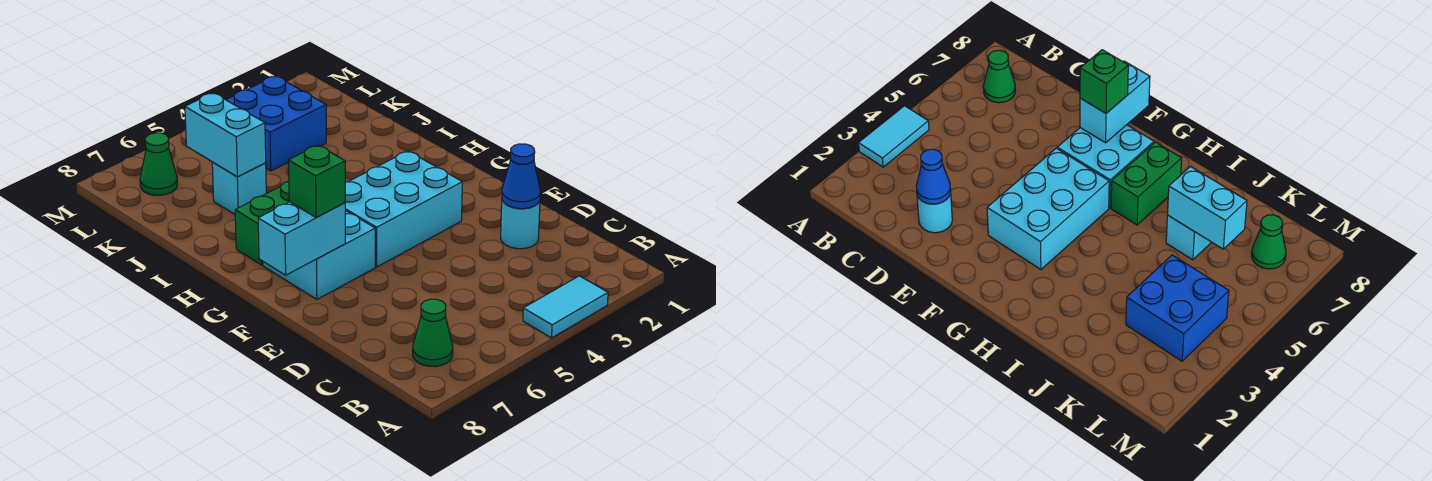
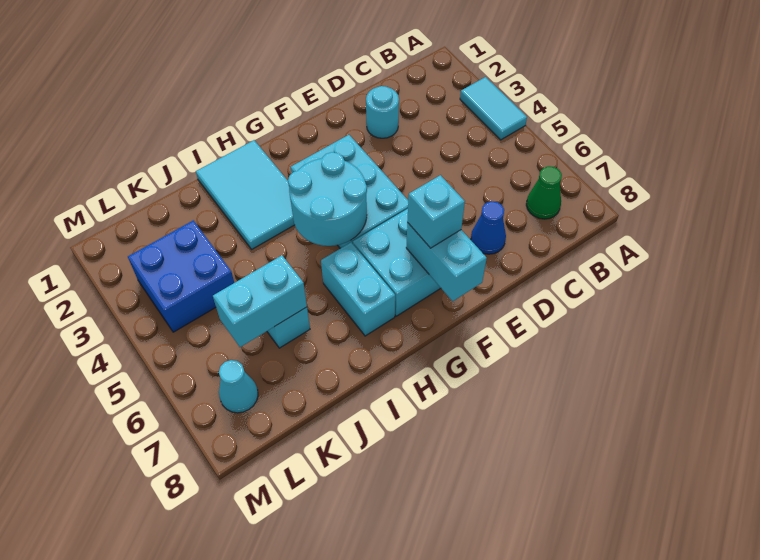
blue 1x1 cone [502,144,540,209] -> blue 1x1 cone moved to [471,201,506,254]
green 1x1 brick [289,145,345,217] -> cyan 1x1 brick [407,175,465,248]
none -> cyan 2x2 round brick [288,152,367,246]
none -> cyan 2x3 tile [196,140,294,249]
green 1x2 brick [235,181,289,265] -> cyan 1x2 brick [321,242,395,336]
green 1x1 cone [140,133,177,195] -> cyan 1x1 cone [219,360,258,413]

